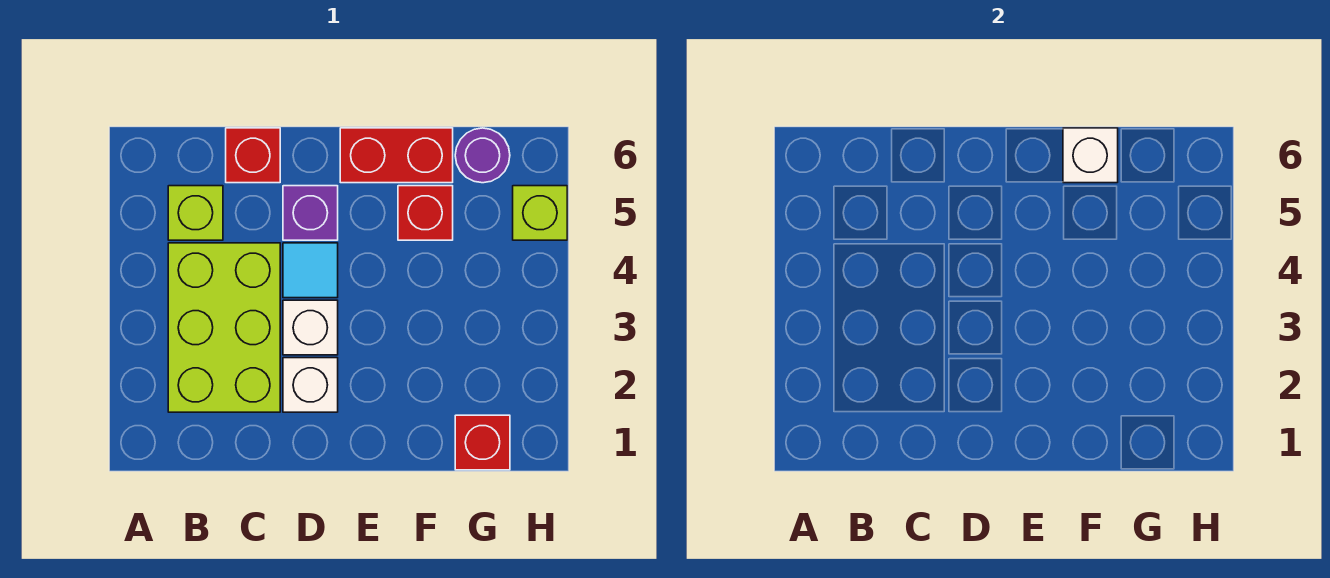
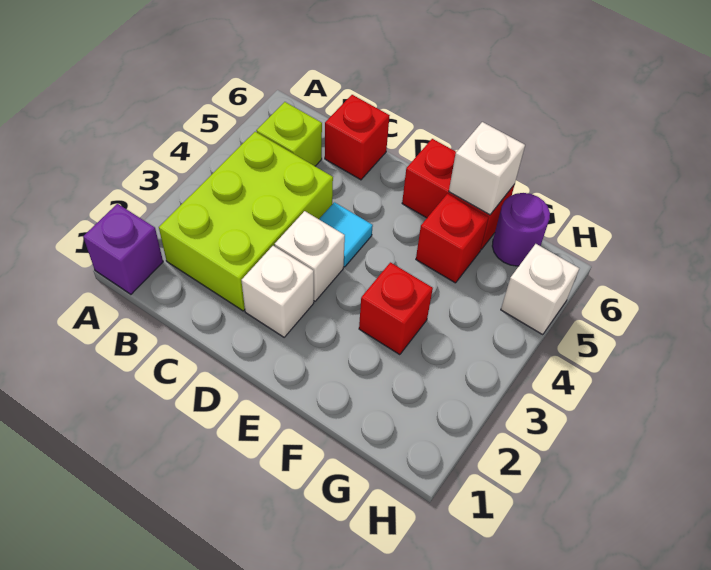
purple 1x1 brick [283,186,338,240] -> purple 1x1 brick moved to [83,204,163,294]
red 1x1 brick [455,415,510,470] -> red 1x1 brick moved to [359,262,433,355]
lime 1x1 brick [513,186,567,240] -> white 1x1 brick [501,244,579,335]

